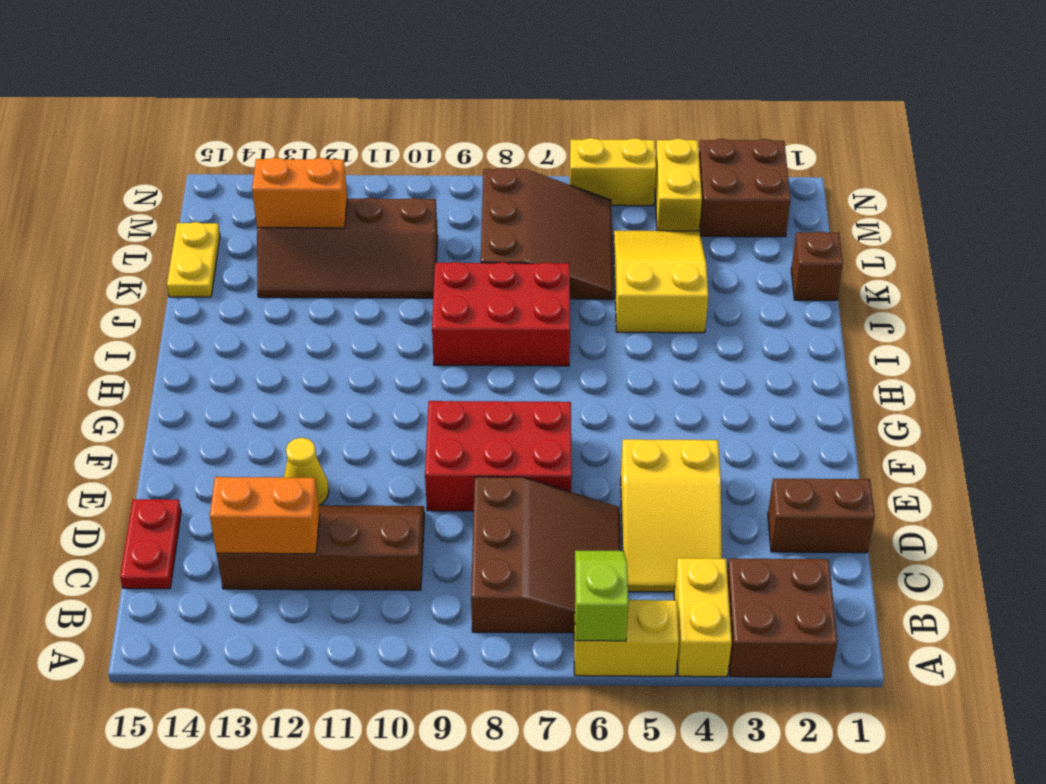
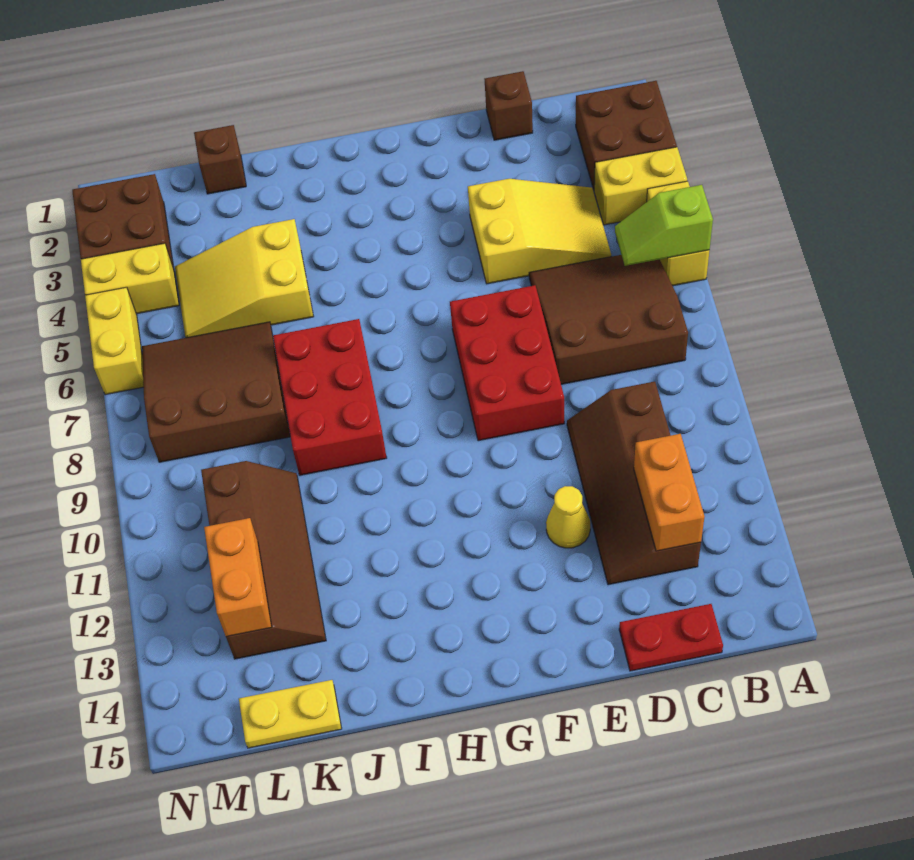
brown 1x2 brick [768,479,875,553] -> brown 1x1 brick [485,71,533,140]

